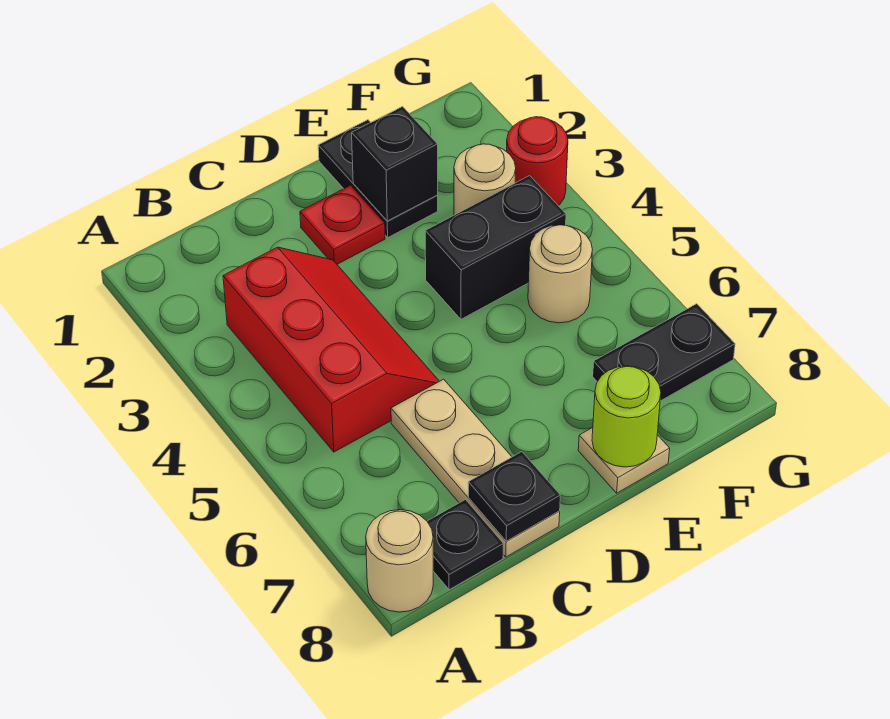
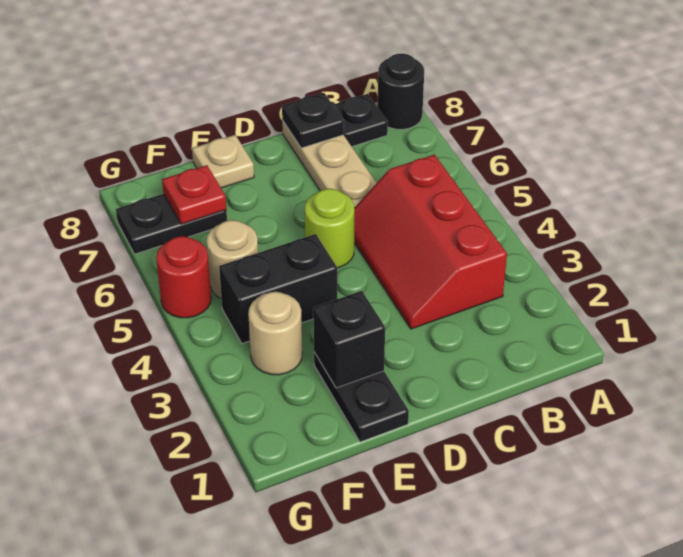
tan 1x1 round brick [366,510,433,612] -> black 1x1 round brick [378,53,424,129]
red 1x1 plate [300,185,385,264] -> red 1x1 plate moved to [162,165,226,224]
lime 1x1 round brick [592,366,661,467] -> lime 1x1 round brick moved to [305,189,354,268]
red 1x1 round brick [507,117,568,206] -> red 1x1 round brick moved to [156,236,211,318]

